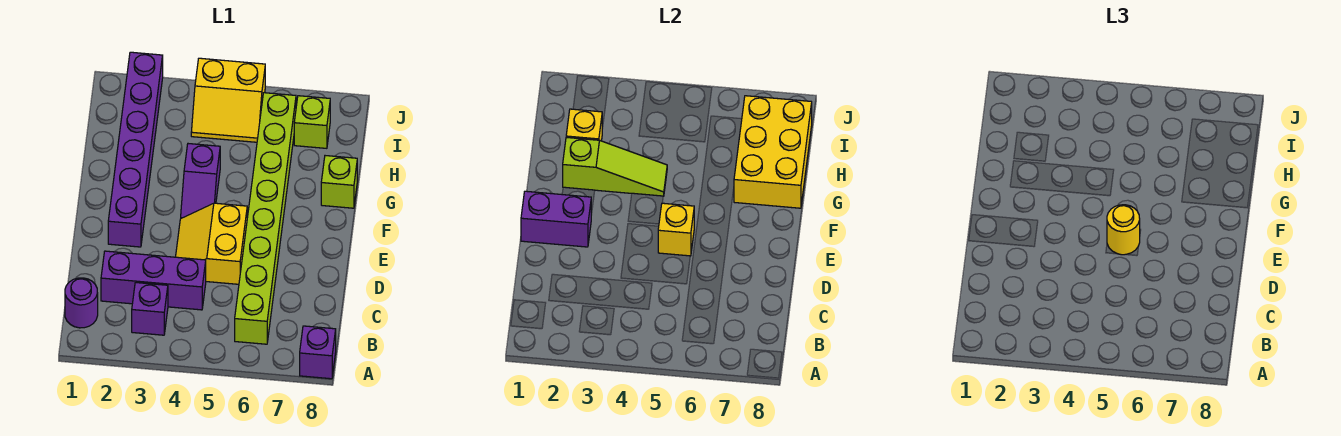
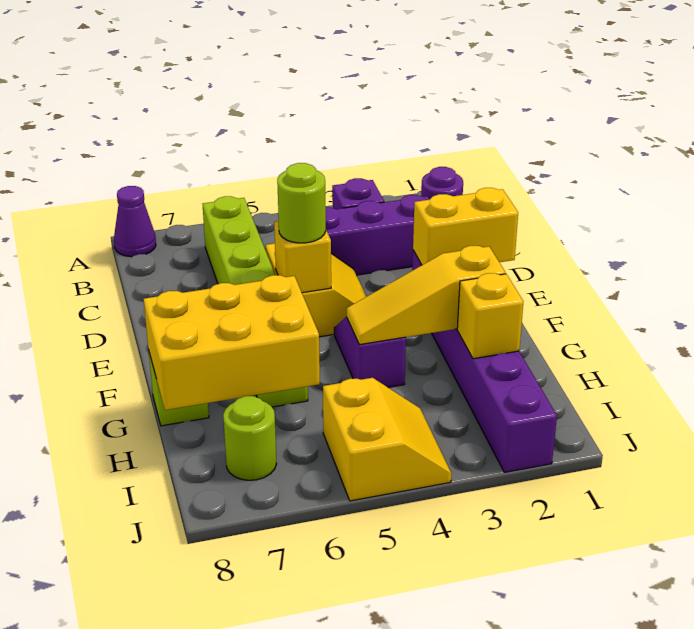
purple 1x1 brick [300,326,336,379] -> purple 1x1 cone [114,186,156,257]
lime 1x8 brick [235,93,296,344] -> lime 1x6 brick [203,196,308,407]
purple 1x2 brick [521,191,591,247] -> yellow 1x2 brick [413,188,518,265]
yellow 1x1 round brick [1107,205,1140,255] -> lime 1x1 round brick [277,163,326,243]
lime 1x3 slope [563,137,667,196] -> yellow 1x3 slope [347,246,506,345]
yellow 2x3 brick [734,96,812,208] -> yellow 2x3 brick turned to [144,275,320,410]
yellow 2x2 slope [191,58,265,142] -> yellow 2x2 slope turned to [323,378,452,501]
lime 1x1 brick [294,96,330,148] -> lime 1x1 round brick [223,396,276,480]

